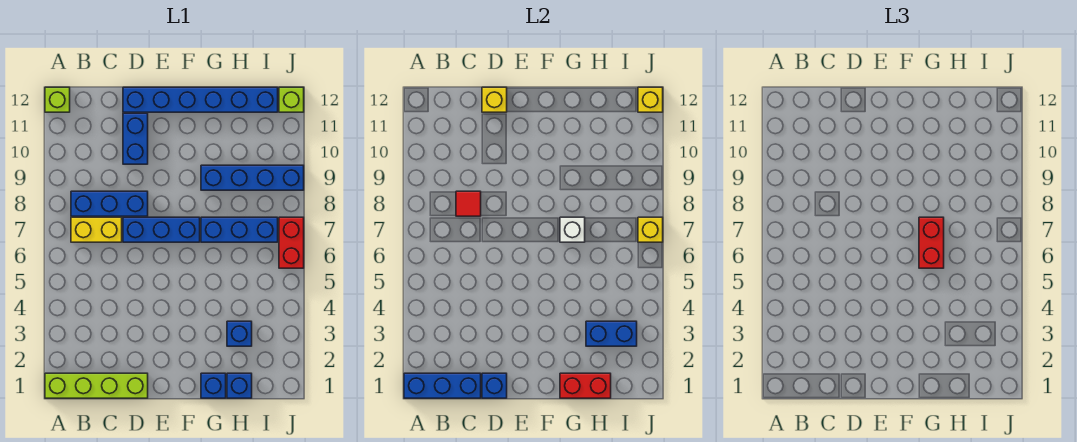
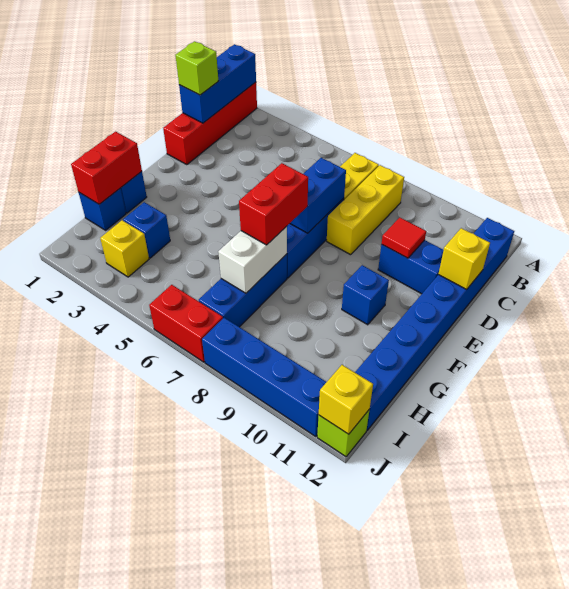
lime 1x4 brick [45,373,148,398] -> red 1x4 brick [163,82,257,165]
lime 1x1 brick [45,87,70,112] -> lime 1x1 brick moved to [175,41,218,95]
blue 1x3 brick [71,191,148,216] -> yellow 1x3 brick [327,165,404,255]
red 1x1 tile [456,191,481,216] -> red 1x1 tile moved to [382,218,426,258]
blue 1x1 brick [482,373,507,398] -> blue 1x1 brick moved to [342,265,389,325]
blue 1x6 brick [123,87,278,112] -> blue 1x8 brick [355,218,514,430]
red 1x2 brick [919,217,944,268] -> red 1x2 brick turned to [239,163,308,245]
white 1x1 brick [560,217,585,242] -> white 1x2 brick [218,226,287,293]
blue 1x4 brick [201,165,304,190] -> blue 1x4 brick turned to [202,318,326,437]
blue 1x2 brick [586,321,637,346] -> blue 1x2 brick moved to [290,158,346,233]
yellow 1x1 brick [638,217,663,242] -> yellow 1x1 brick moved to [100,220,149,277]

